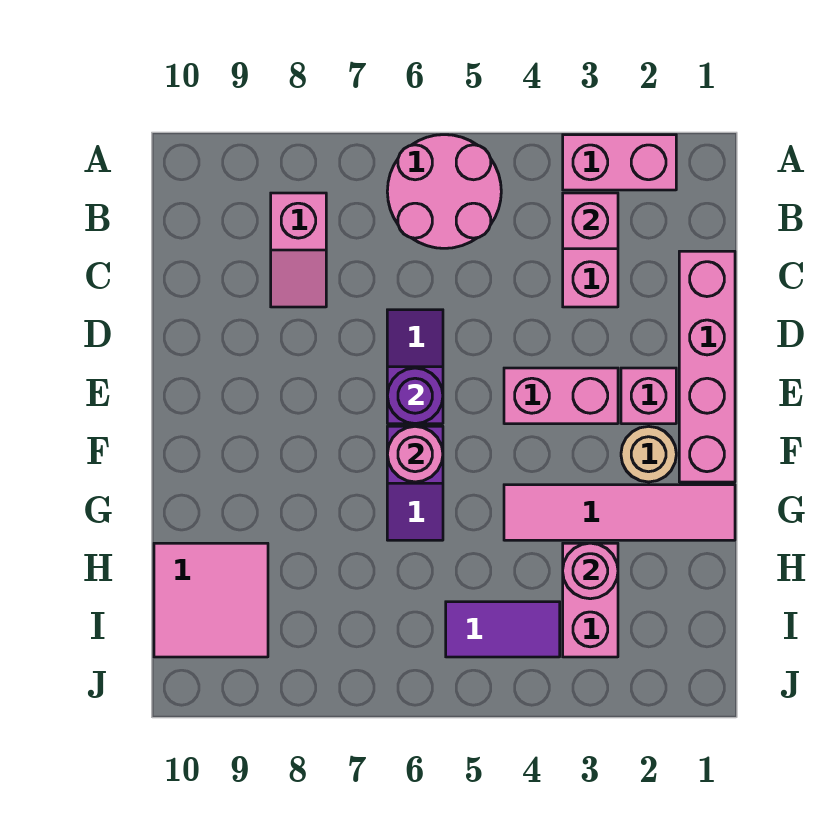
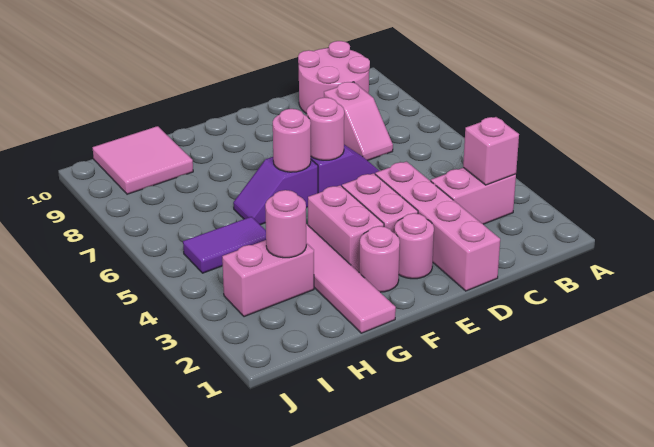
pink 1x2 brick [563,135,676,190] -> pink 1x2 brick moved to [308,185,384,272]
pink 2x2 round brick [387,135,501,248] -> pink 2x2 round brick moved to [298,41,370,114]
pink 1x2 slope [271,193,326,307] -> pink 1x2 slope turned to [324,82,393,161]
pink 1x4 brick [679,251,735,482] -> pink 1x4 brick turned to [375,162,500,291]
pink 1x1 brick [621,368,676,424] -> pink 1x1 round brick [394,213,434,279]
purple 1x1 round brick [387,368,443,424] -> pink 1x1 round brick [307,97,344,160]
tan 1x1 round brick [621,426,676,482] -> pink 1x1 round brick [359,226,400,292]
purple 1x2 tile [446,602,560,657] -> purple 1x2 tile turned to [183,217,266,273]

